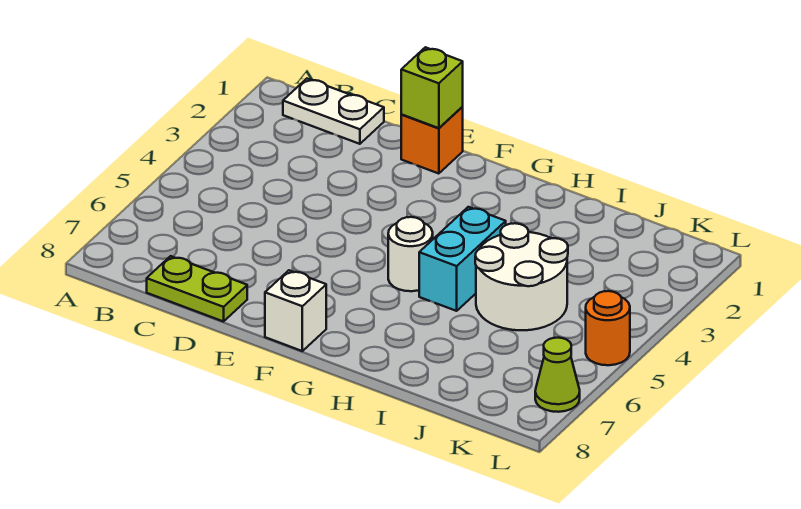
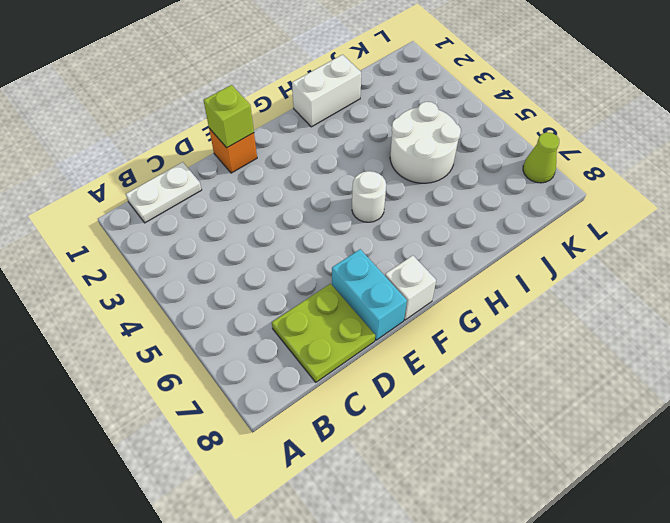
lime 1x2 plate [147,256,247,322] -> lime 2x2 plate [272,284,375,382]
none -> white 1x2 brick [292,55,361,127]
cyan 1x2 brick [419,207,506,311] -> cyan 1x2 brick moved to [332,249,407,340]
orange 1x1 round brick [586,291,630,365] -> none

